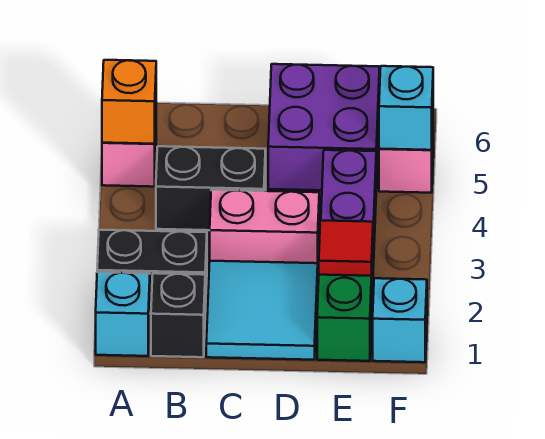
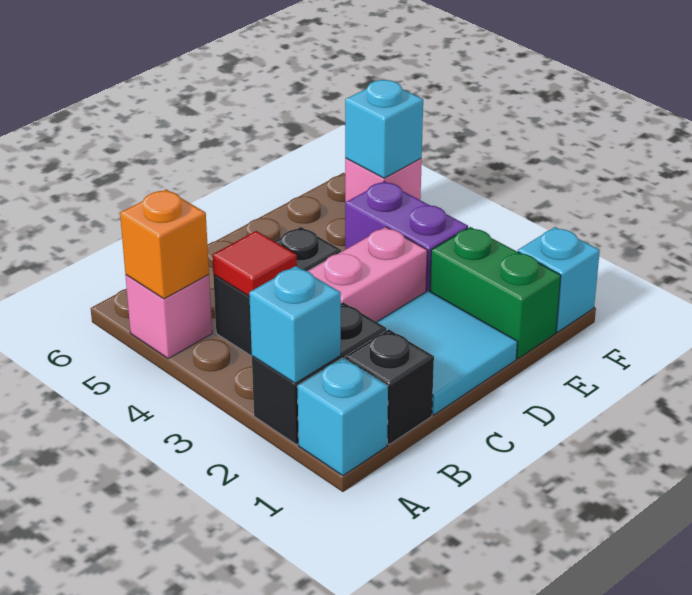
none -> cyan 1x1 brick [249,266,341,383]
purple 2x2 brick [268,64,380,190] -> none
red 1x1 tile [319,220,373,276] -> red 1x1 tile moved to [212,231,297,296]

